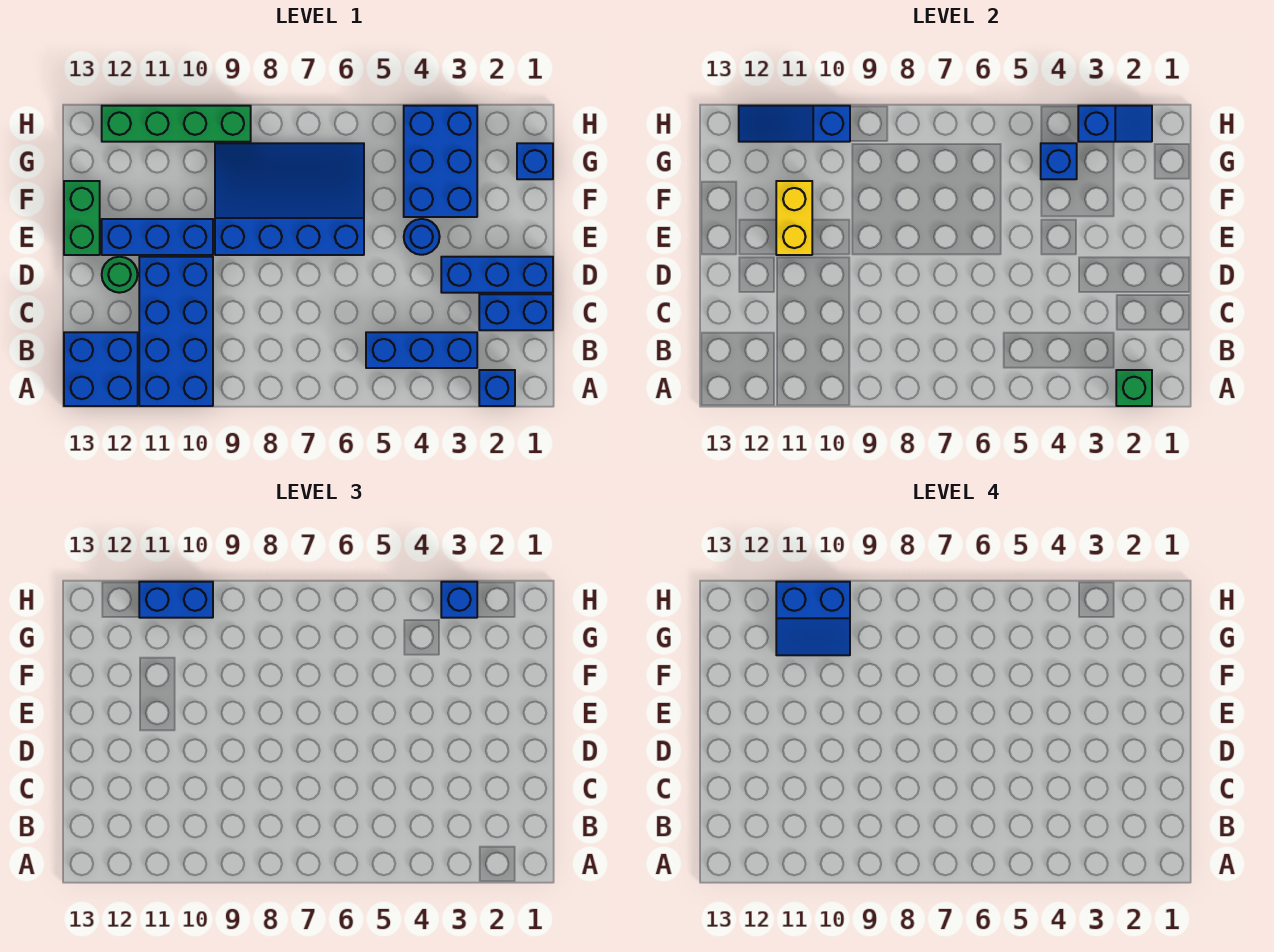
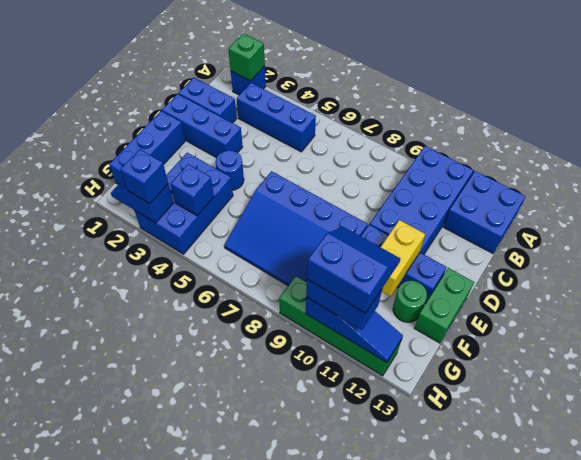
green 1x1 round brick [102,257,138,293] -> green 1x1 round brick moved to [393,281,427,322]
blue 1x1 brick [517,143,553,179] -> blue 1x3 brick [109,111,185,185]

